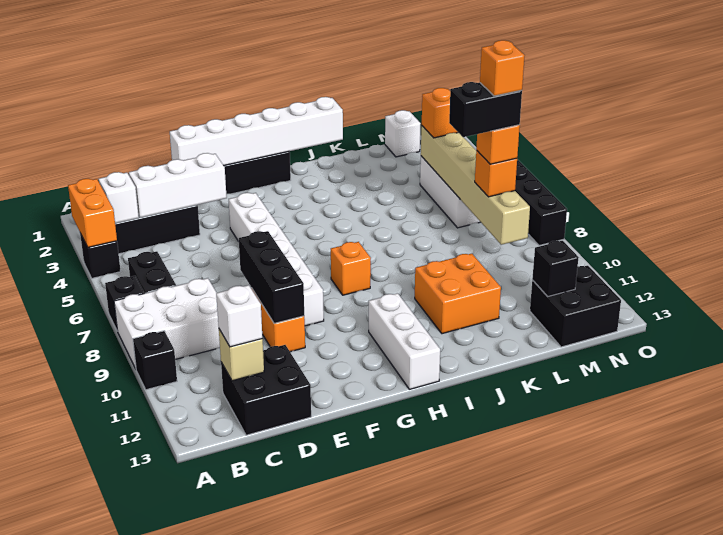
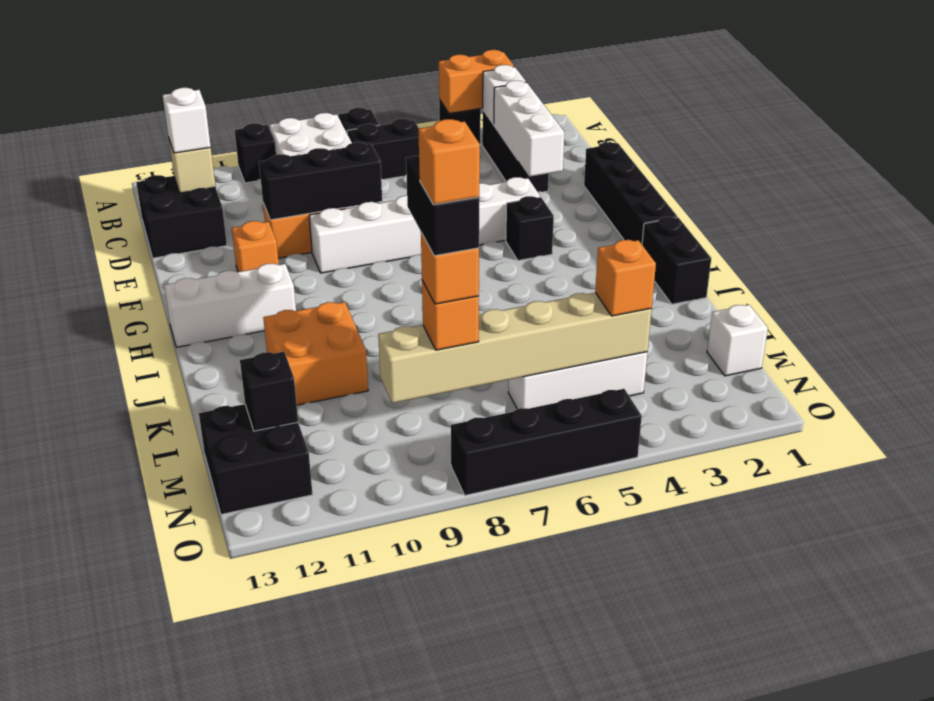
white 1x6 brick [170,97,343,165] -> none
none -> black 1x1 brick [506,196,554,261]
orange 1x1 brick [331,242,371,295] -> orange 1x1 brick moved to [232,221,279,272]
none -> black 1x2 brick [642,217,711,304]

